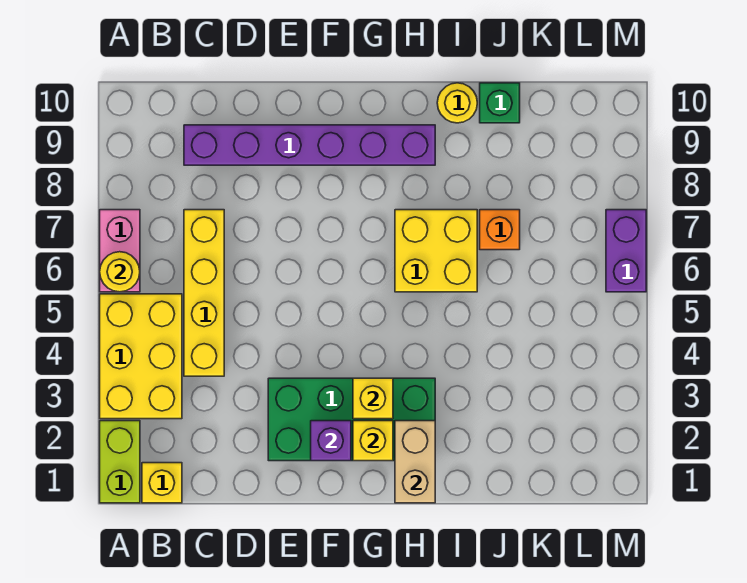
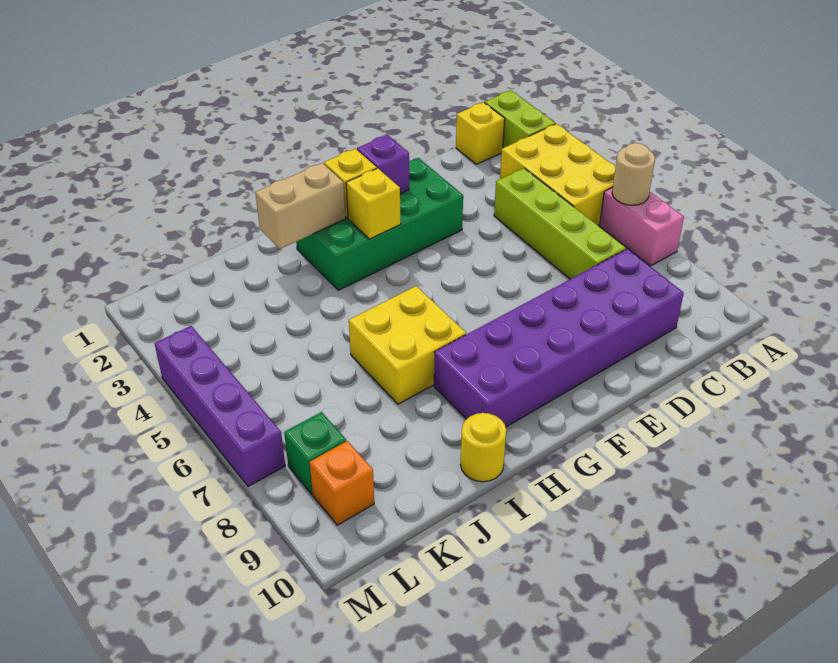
yellow 1x1 round brick [100,252,140,292] -> tan 1x1 round brick [612,143,655,205]
yellow 1x4 brick [184,210,224,376] -> lime 1x4 brick [494,168,626,279]
purple 1x6 brick [184,125,435,165] -> purple 2x6 brick [434,249,684,427]
tan 1x2 brick [395,421,435,503] -> tan 1x2 brick turned to [255,163,345,249]
orange 1x1 brick [480,210,520,250] -> orange 1x1 brick moved to [310,441,374,525]
green 1x1 brick [480,83,520,123] -> green 1x1 brick moved to [284,412,346,494]
purple 1x2 brick [606,210,646,292] -> purple 1x4 brick [155,326,285,486]

